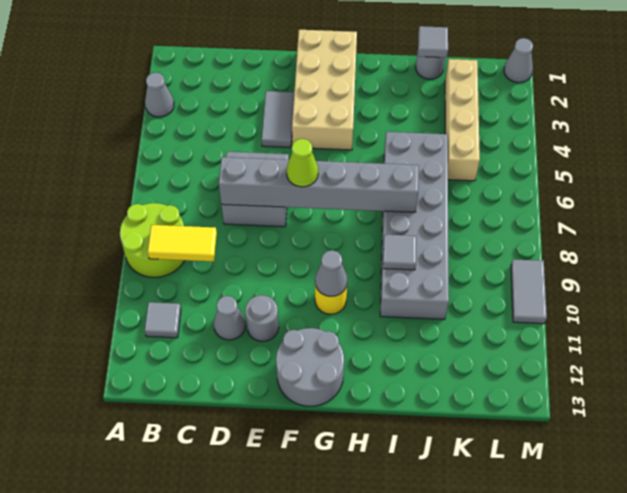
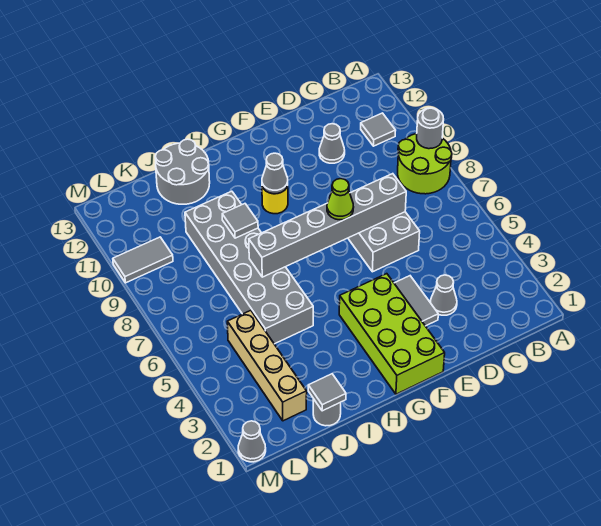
grey 1x1 cone [145,73,174,117] -> grey 1x1 cone moved to [430,275,457,315]
yellow 1x2 tile [148,225,217,262] -> none
grey 1x1 round brick [245,295,279,341] -> grey 1x1 round brick moved to [417,108,444,149]
tan 2x4 brick [292,30,357,150] -> lime 2x4 brick [339,274,445,394]
grey 2x2 round brick [276,328,344,406] -> grey 2x2 round brick moved to [155,139,210,204]
grey 1x2 tile [511,259,547,324] -> grey 1x2 tile turned to [113,237,173,283]

